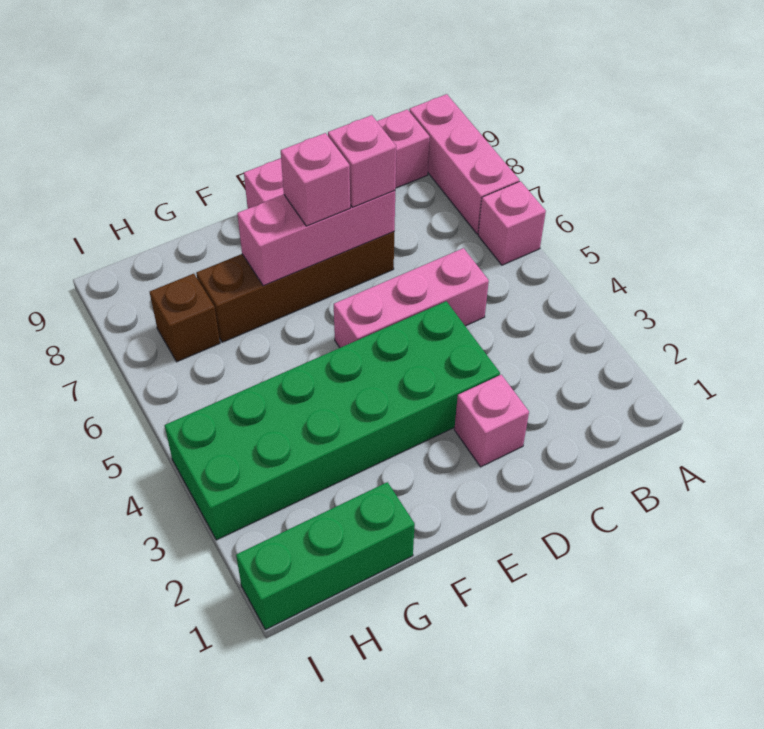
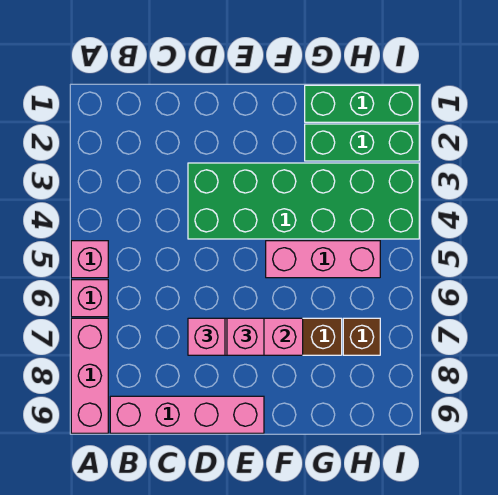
pink 1x3 brick [334,248,489,348] -> pink 1x3 brick moved to [266,241,380,278]
pink 1x1 brick [454,375,529,467] -> pink 1x1 brick moved to [71,241,108,278]
none -> green 1x3 brick [305,124,419,161]

